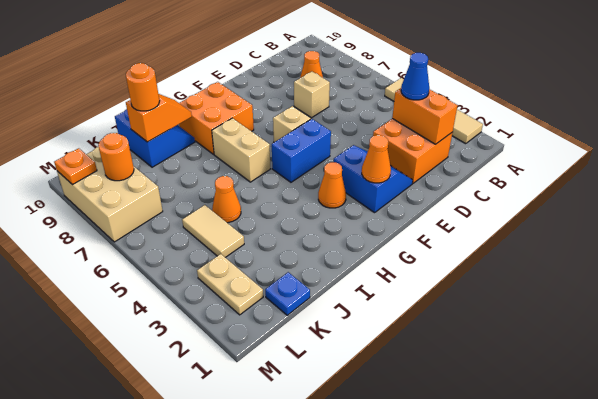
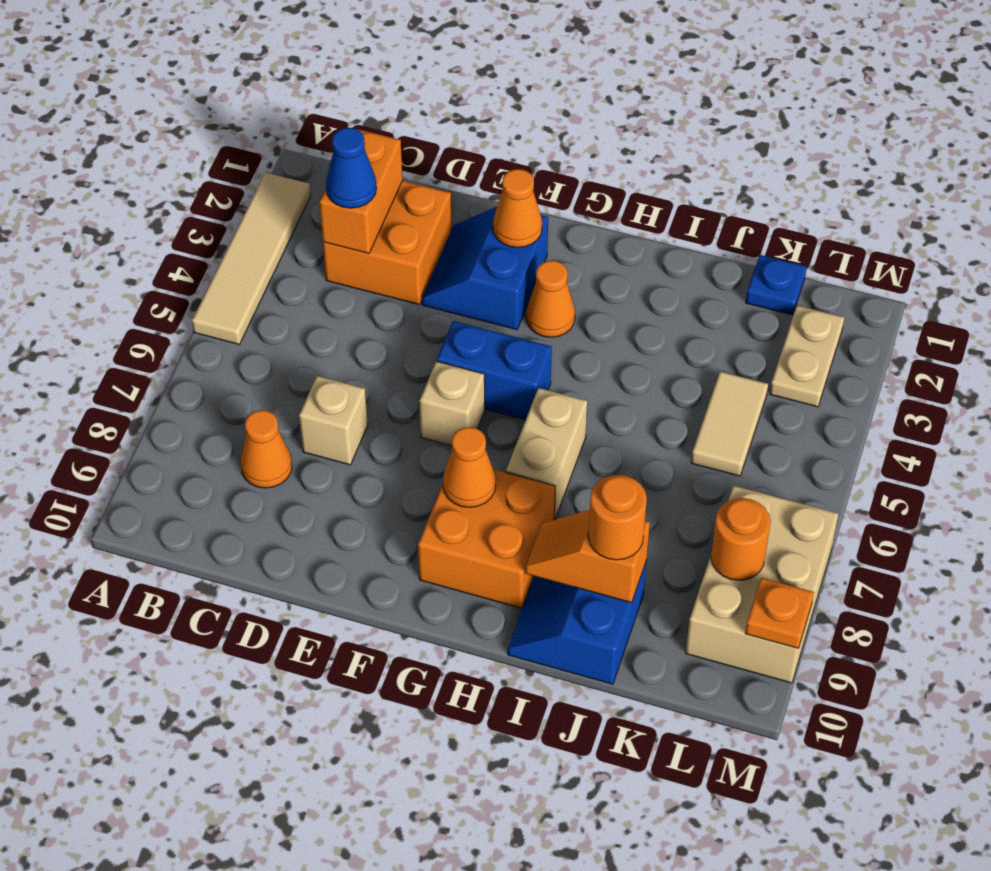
orange 1x1 cone [212,176,241,223] -> orange 1x1 cone moved to [443,427,496,507]

